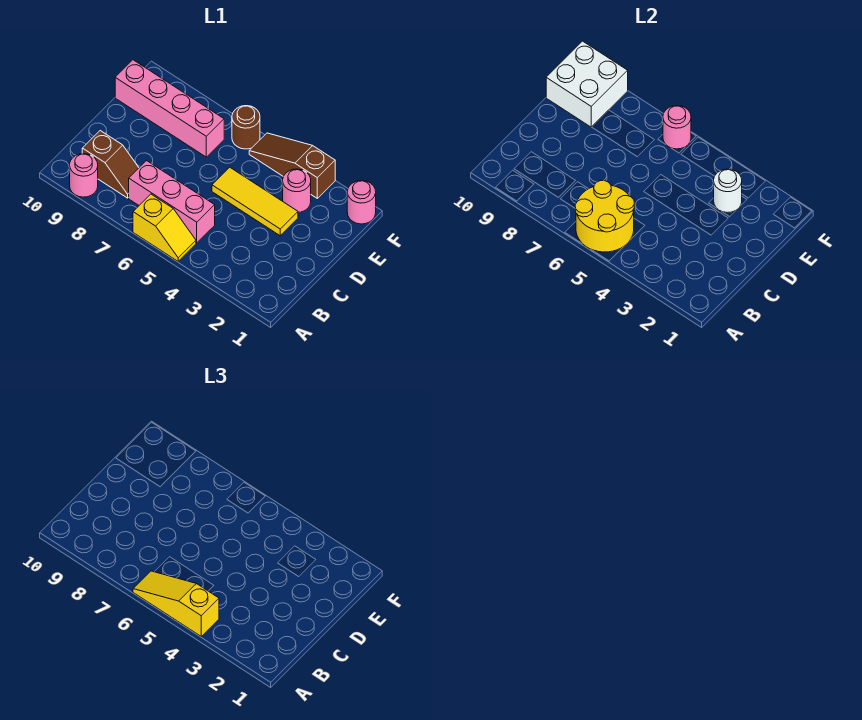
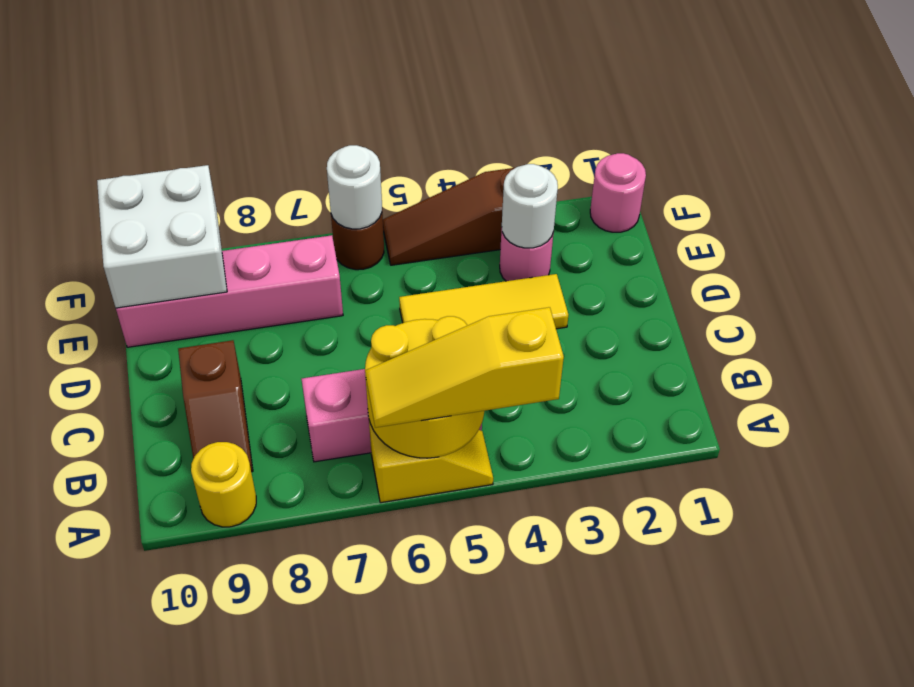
pink 1x1 round brick [70,154,98,197] -> yellow 1x1 round brick [191,442,256,527]
brown 1x2 slope [82,131,139,198] -> brown 1x2 slope turned to [178,340,253,472]
pink 1x1 round brick [663,106,691,149] -> white 1x1 round brick [327,145,382,229]

